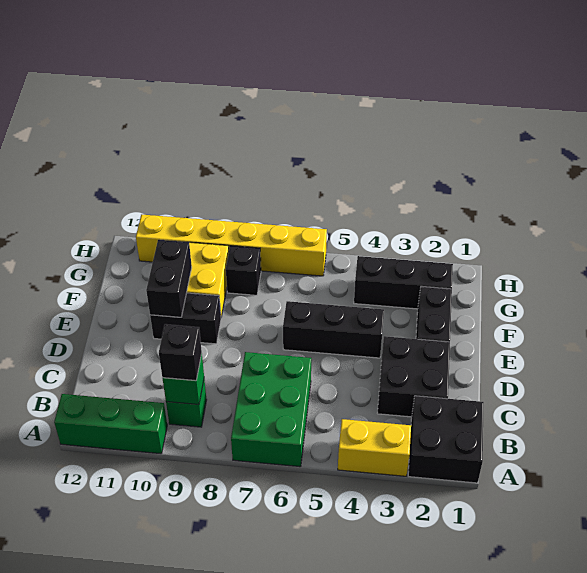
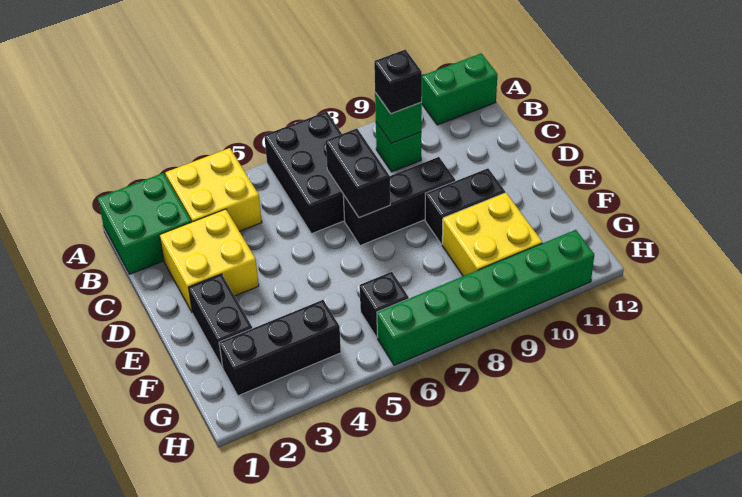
black 2x2 brick [408,396,484,483] -> green 2x2 brick [98,173,191,274]
yellow 1x2 brick [338,419,411,476] -> yellow 2x2 brick [165,148,262,231]
green 2x3 brick [231,352,311,467] -> black 2x3 brick [264,112,345,234]
green 1x3 brick [54,394,167,454] -> green 1x2 brick [422,53,497,125]
black 2x2 brick [377,336,450,417] -> yellow 2x2 brick [159,209,259,313]
black 1x3 brick [283,301,384,358] -> black 1x3 brick moved to [343,157,455,246]
black 1x2 brick [146,240,192,317] -> black 1x2 brick moved to [326,128,390,218]
black 1x1 brick [226,246,261,295] -> black 1x1 brick moved to [360,272,409,338]
yellow 1x6 brick [136,214,327,276] -> green 1x6 brick [377,230,594,365]

